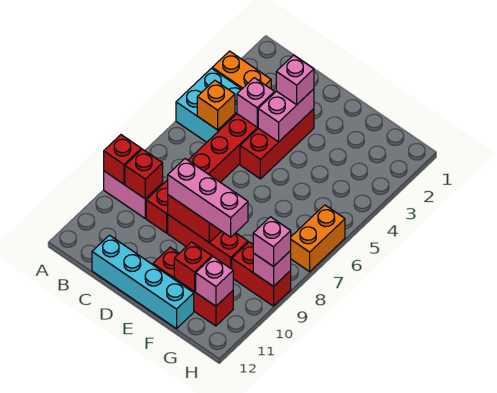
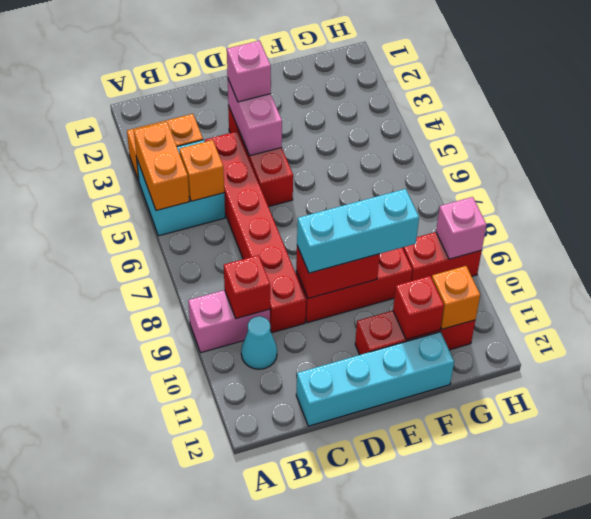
red 1x1 brick [104,135,141,184] -> none
none -> cyan 1x1 cone [241,316,277,369]
pink 1x1 brick [237,78,274,127] -> none
pink 1x3 brick [168,159,248,237] -> cyan 1x3 brick [297,189,419,273]
pink 1x1 brick [196,257,233,306] -> orange 1x1 brick [432,266,480,329]
orange 1x2 brick [290,205,345,272] -> orange 1x2 brick moved to [134,122,189,211]
pink 1x1 brick [253,217,291,267] -> none

